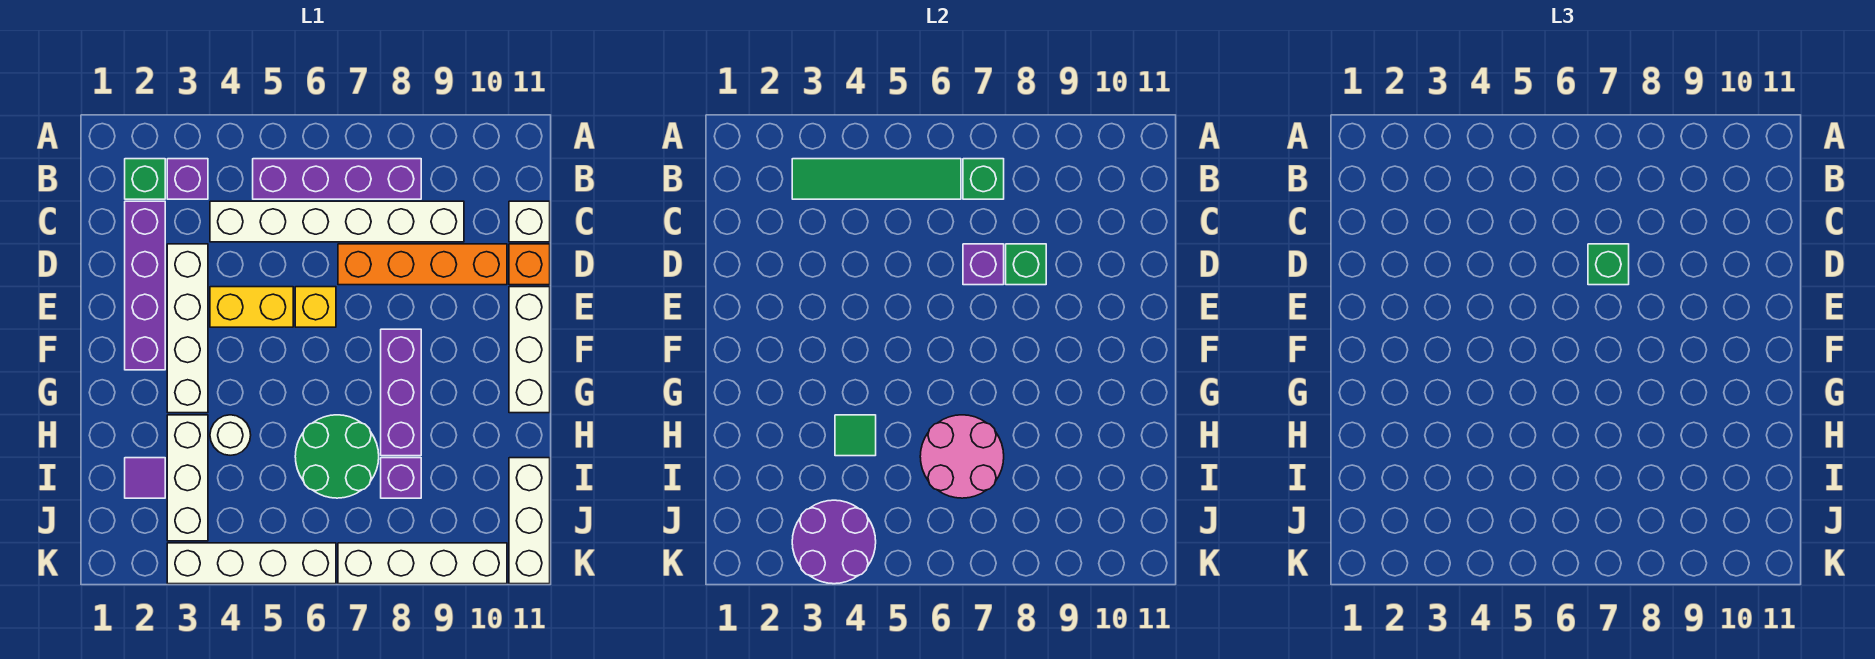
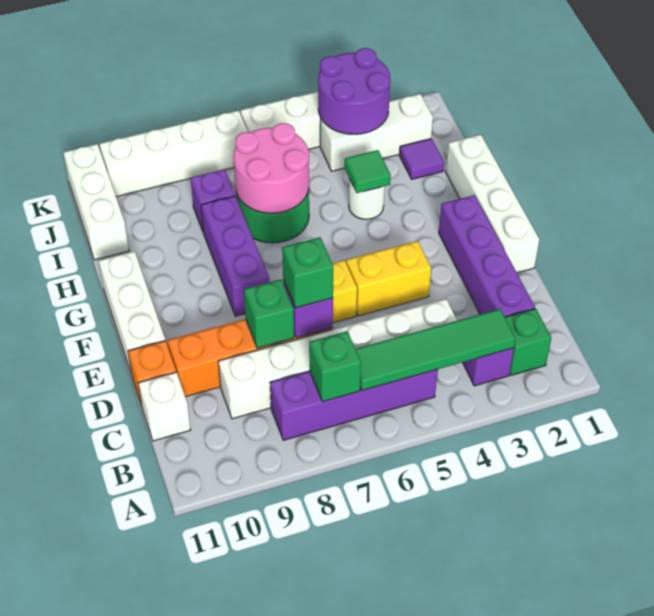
white 1x4 brick [167,244,208,413] -> white 1x4 brick moved to [446,135,539,273]
white 1x3 brick [167,415,208,541] -> white 1x3 brick turned to [320,94,433,171]

